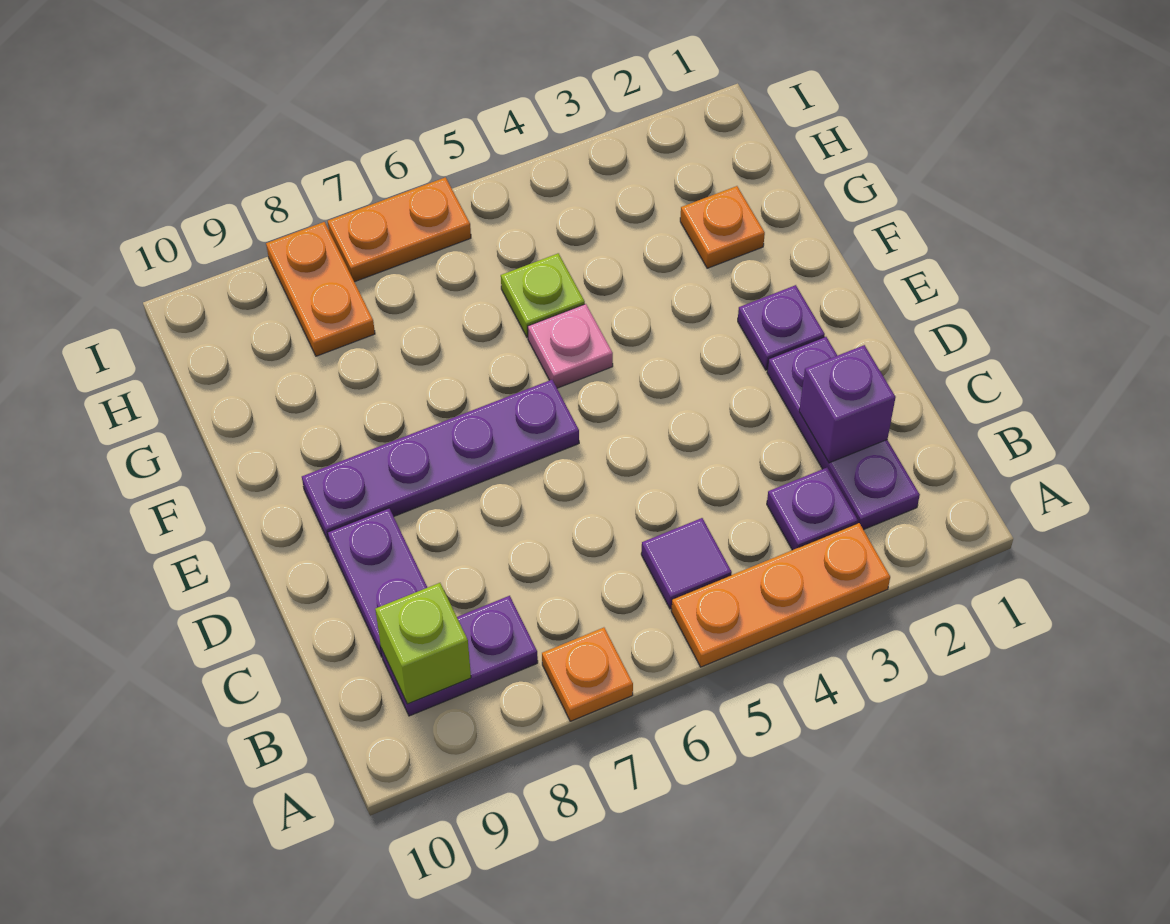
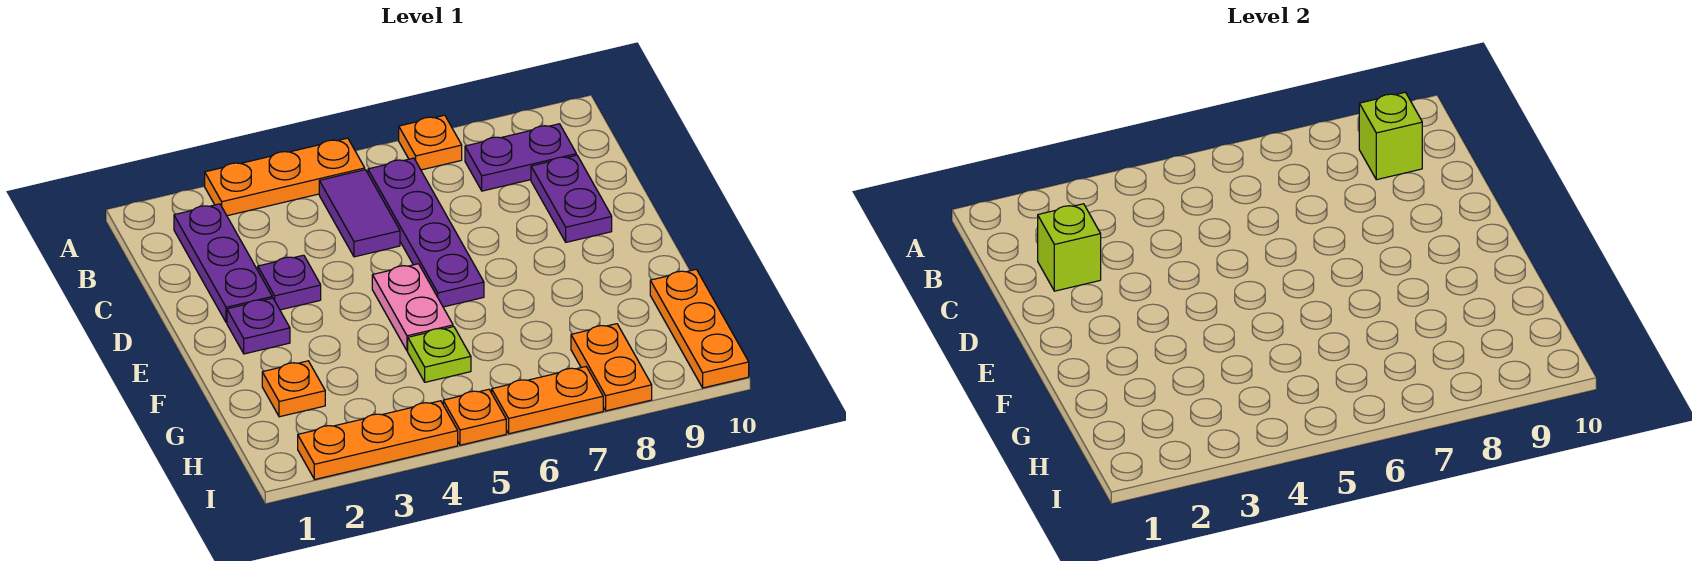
purple 1x1 plate [767,468,858,550] -> purple 1x1 plate moved to [258,255,321,310]
purple 1x1 tile [641,518,732,609] -> purple 1x2 tile [319,170,400,257]
purple 1x1 brick [799,345,896,463] -> lime 1x1 brick [1038,204,1101,291]
purple 1x4 plate [302,380,579,542] -> purple 1x4 plate turned to [368,158,484,307]
pink 1x1 plate [528,304,613,388] -> pink 1x2 plate [372,264,453,351]
none -> orange 1x3 plate [650,269,749,388]
none -> orange 1x3 plate [298,401,458,479]
none -> orange 1x1 plate [443,389,506,445]

